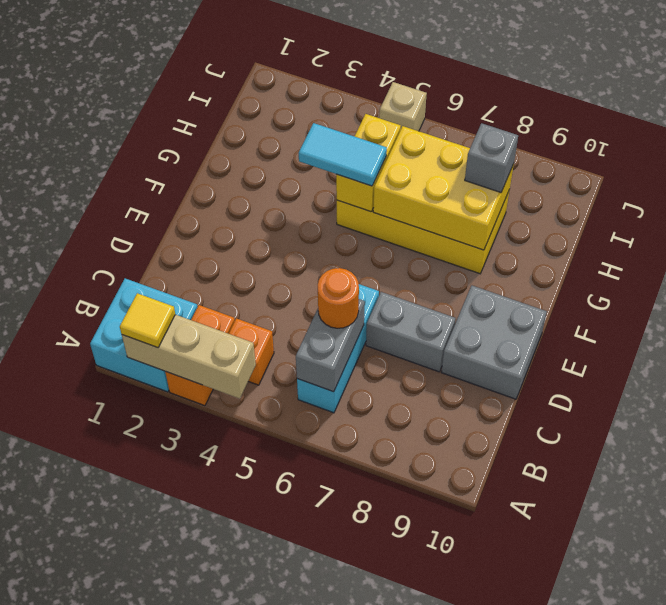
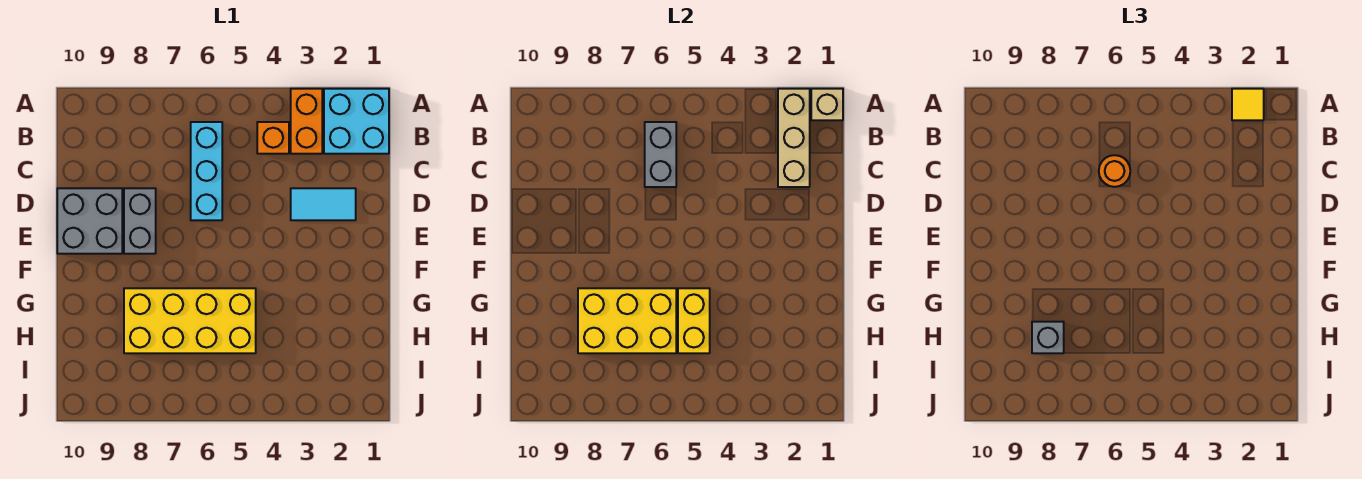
tan 1x3 brick [122,315,256,399] -> tan 1x3 brick turned to [778,89,810,187]
grey 1x2 brick [366,292,456,372] -> grey 1x2 brick turned to [124,188,156,254]
cyan 1x2 tile [299,123,387,186] -> cyan 1x2 tile moved to [291,188,356,220]
tan 1x1 brick [379,82,427,131] -> tan 1x1 brick moved to [811,89,843,120]

